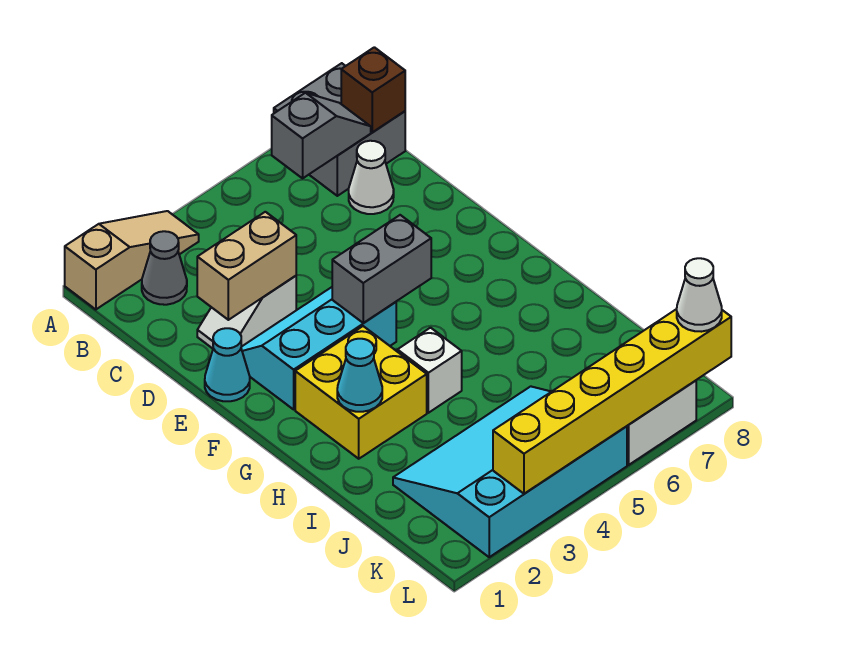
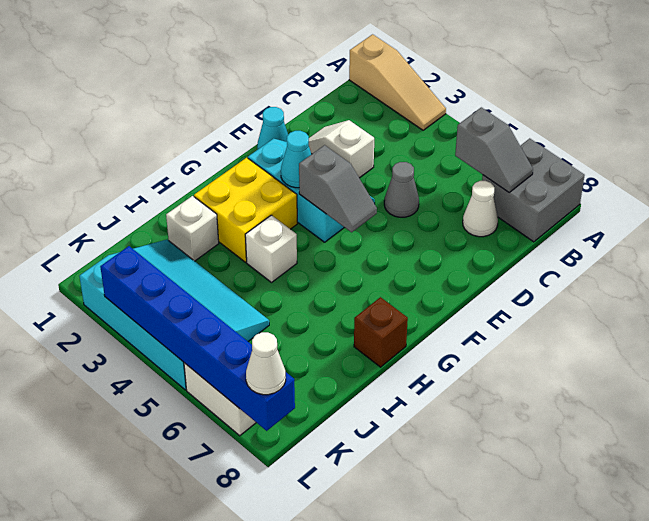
grey 1x1 cone [142,231,187,305] -> grey 1x1 cone moved to [384,162,419,217]
brown 1x1 brick [341,47,405,132] -> brown 1x1 brick moved to [354,297,408,367]
tan 1x2 brick [197,212,296,320] -> none
grey 1x2 brick [332,215,431,323] -> grey 1x2 slope [299,145,377,232]
cyan 1x1 cone [337,339,382,412] -> cyan 1x1 cone moved to [281,131,311,188]
none -> white 1x1 brick [166,196,219,261]
yellow 1x6 brick [493,309,731,494] -> blue 1x6 brick [100,246,295,431]

